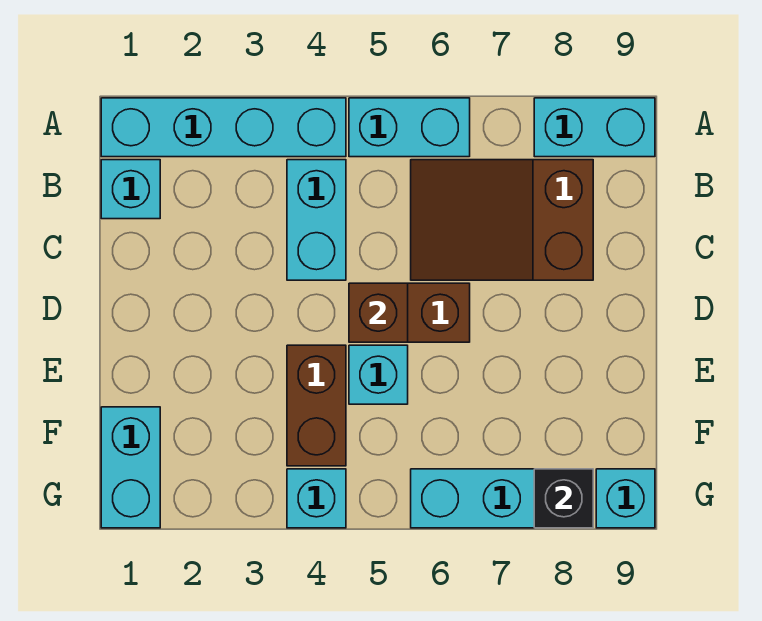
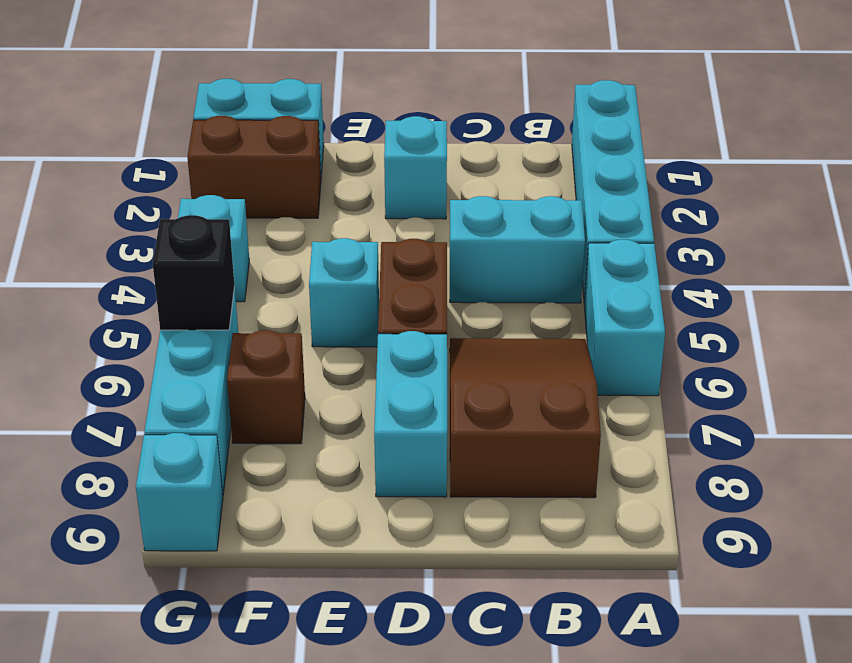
cyan 1x2 brick [534,98,655,157] -> cyan 1x2 brick moved to [374,331,447,497]
cyan 1x1 brick [101,160,160,219] -> cyan 1x1 brick moved to [384,116,447,219]
brown 1x1 brick [349,283,408,342] -> brown 1x1 brick moved to [227,330,305,444]
brown 1x2 brick [287,345,346,466] -> brown 1x2 brick moved to [187,116,321,218]
black 1x1 brick [534,469,593,528] -> black 1x1 brick moved to [153,215,235,330]

